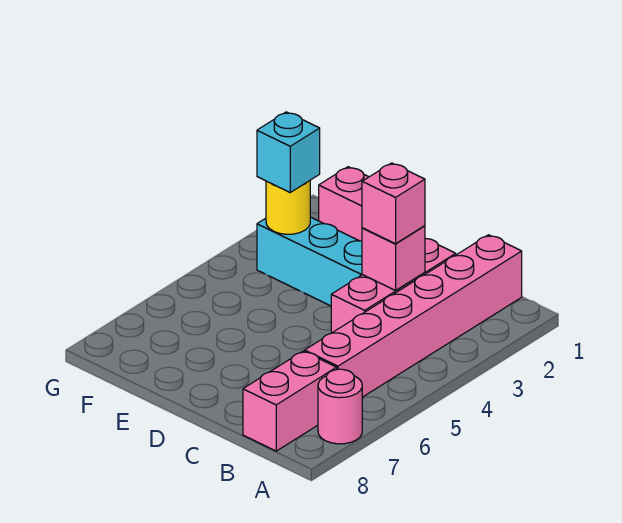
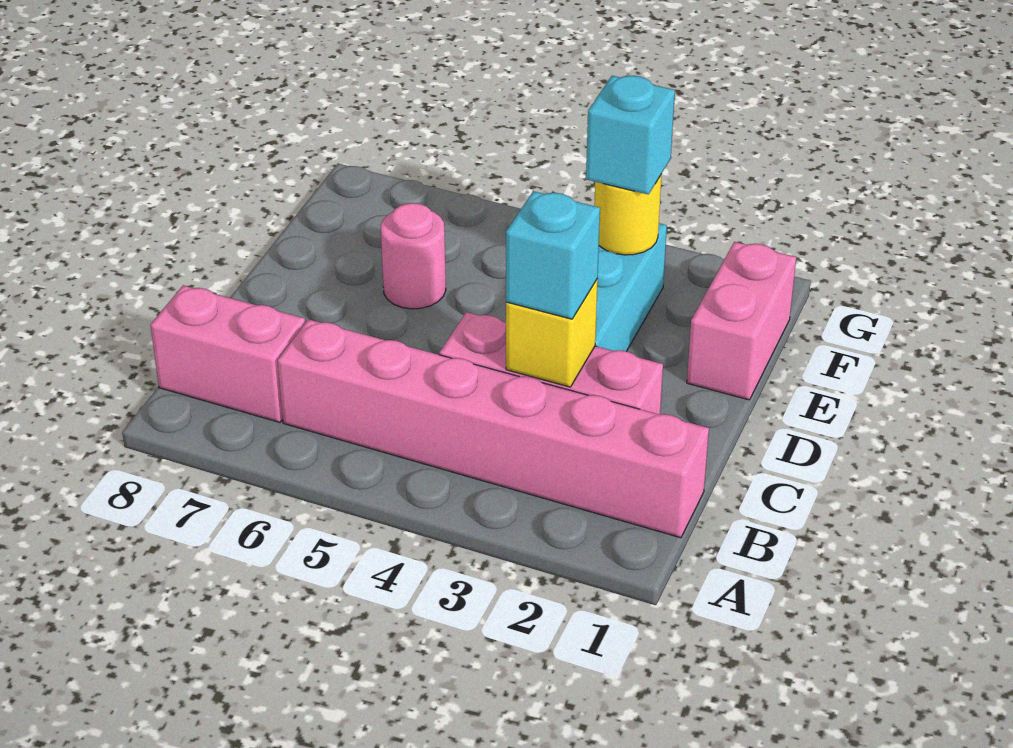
pink 1x1 round brick [318,369,362,444] -> pink 1x1 round brick moved to [381,203,446,309]
pink 1x1 brick [362,226,425,290] -> yellow 1x1 brick [506,279,598,387]
pink 1x1 brick [362,163,425,244] -> cyan 1x1 brick [506,191,600,319]

